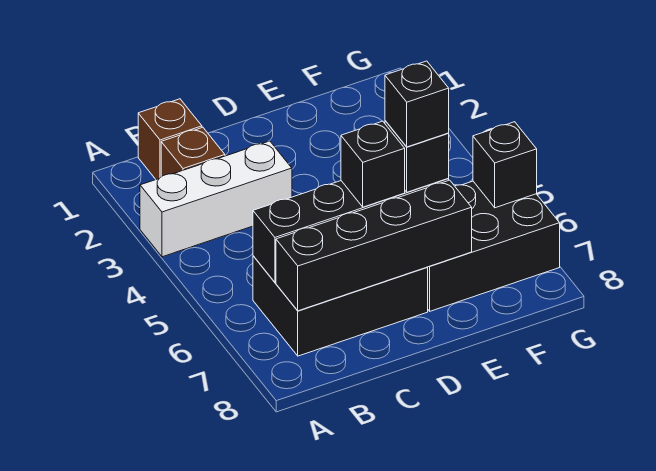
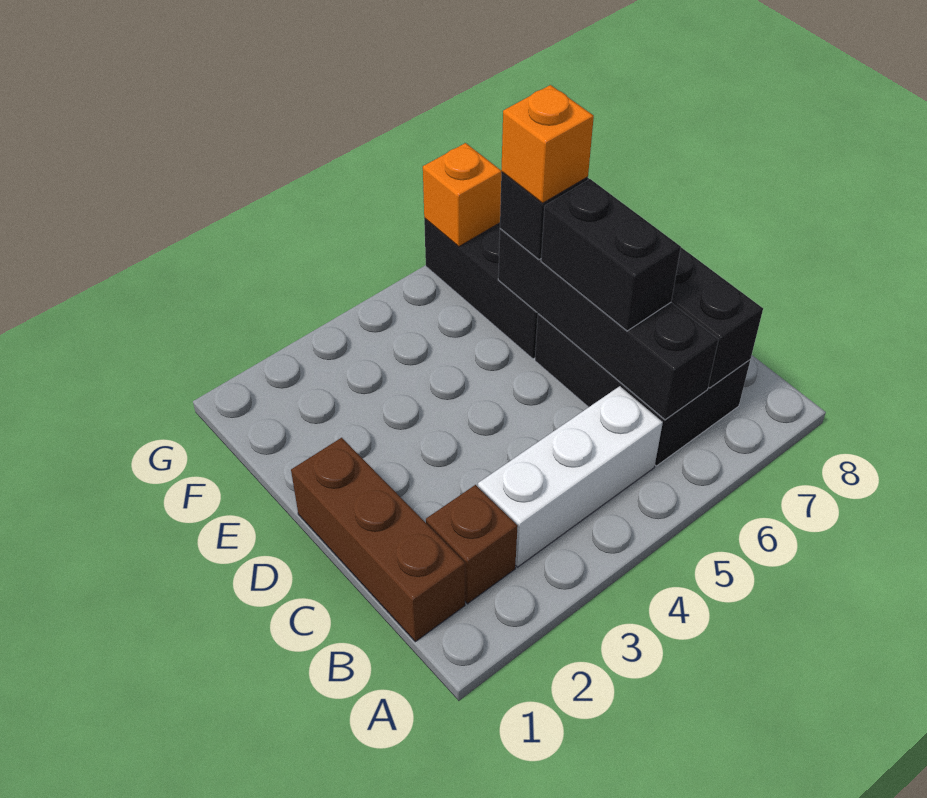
white 1x3 brick [140,141,292,257] -> white 1x3 brick turned to [478,386,663,567]
brown 1x1 brick [138,99,202,179] -> brown 1x3 brick [291,438,465,642]
black 1x1 brick [341,121,405,207] -> black 1x2 brick [541,179,681,331]
black 1x1 brick [385,61,449,147] -> orange 1x1 brick [501,85,594,203]
black 1x1 brick [473,122,537,208] -> orange 1x1 brick [423,143,501,247]

